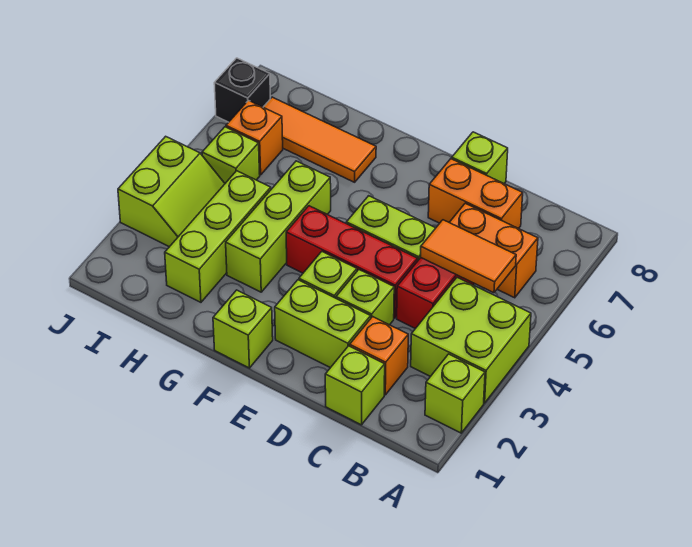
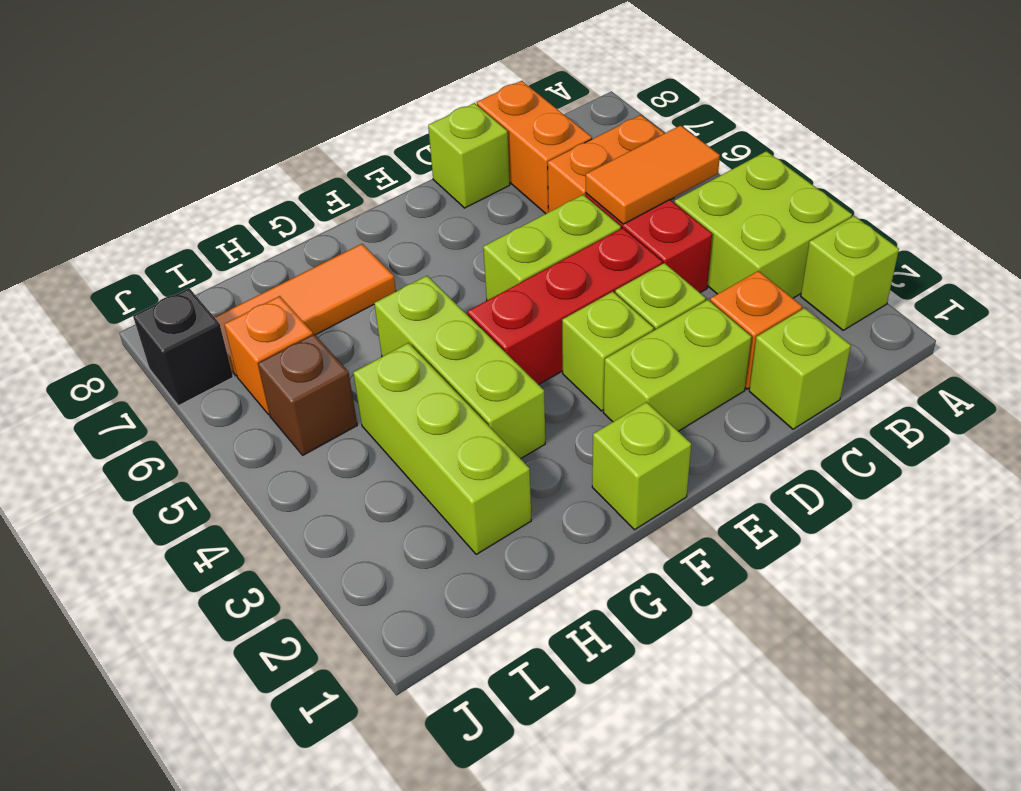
orange 1x2 brick [428,159,523,229] -> orange 1x2 brick turned to [477,81,592,214]
lime 2x2 slope [118,136,225,247] -> none
lime 1x1 brick [202,127,260,183] -> brown 1x1 brick [258,334,357,455]

